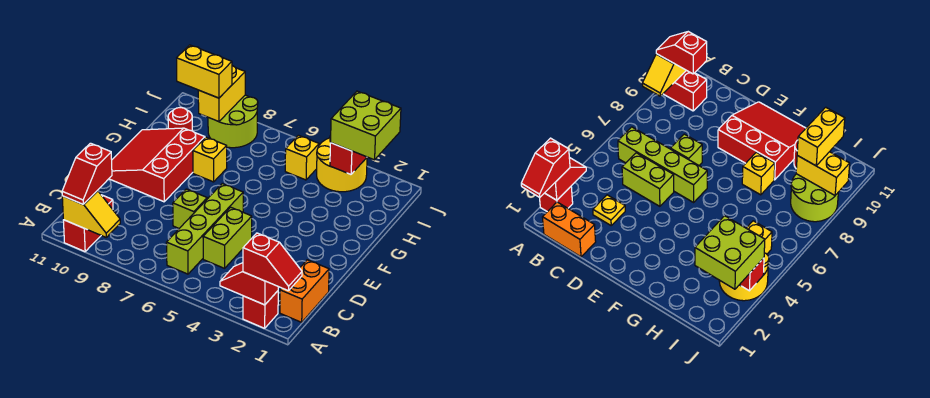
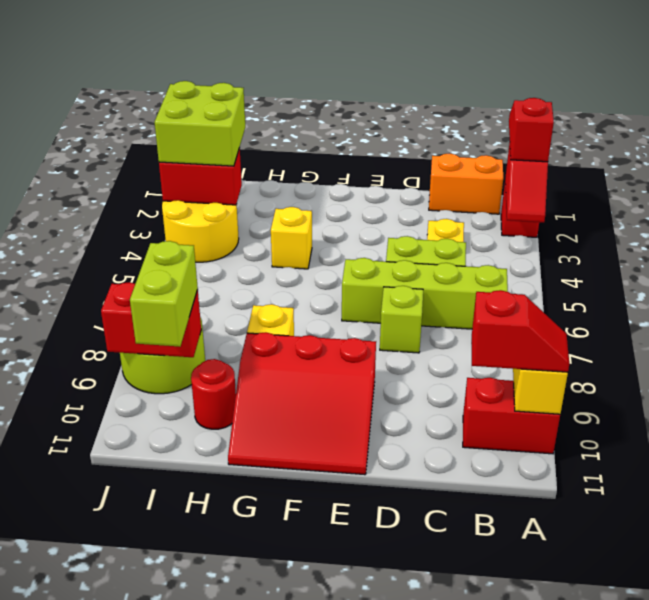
yellow 1x1 brick [285,135,319,180] -> yellow 1x1 brick moved to [271,207,312,269]
yellow 1x2 brick [198,66,245,122] -> red 1x2 brick [101,282,201,357]
yellow 1x2 brick [177,45,232,98] -> lime 1x2 brick [130,241,198,347]

